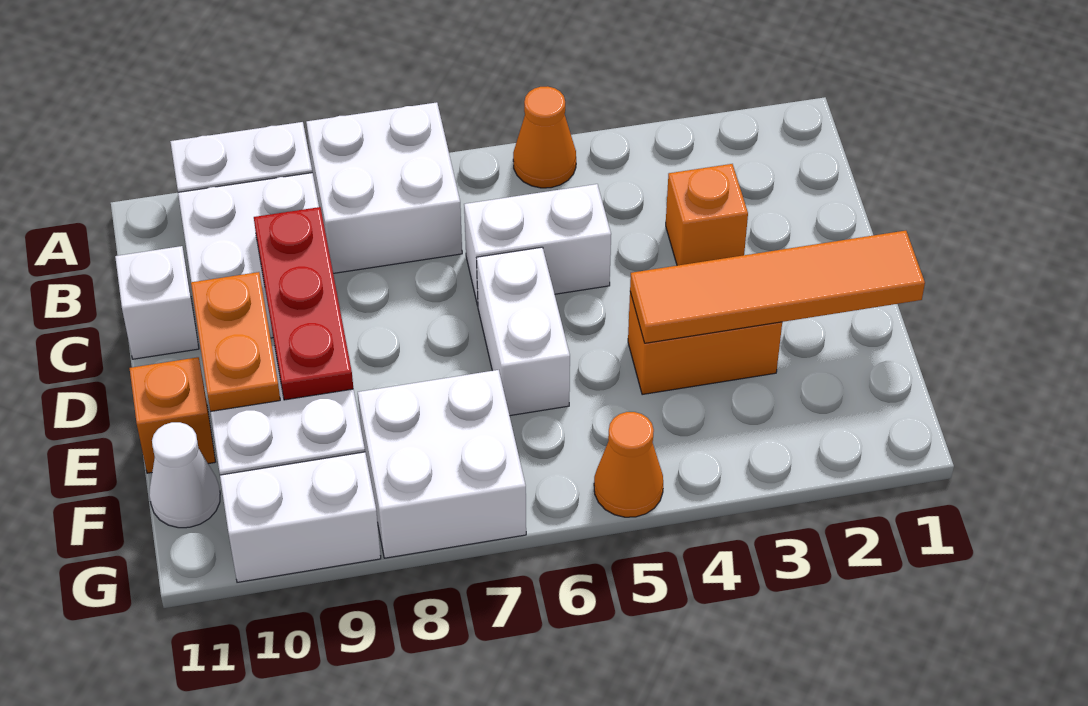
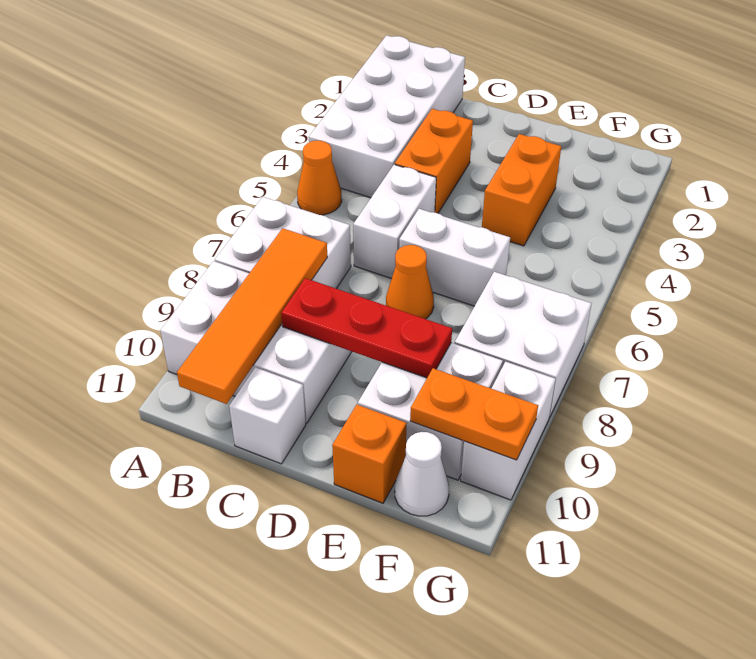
none -> white 2x4 brick [309,35,465,198]
orange 1x1 brick [666,164,748,266] -> orange 1x2 brick [395,109,473,213]
orange 1x2 plate [191,272,280,412] -> orange 1x2 plate moved to [410,368,538,460]
orange 1x4 tile [630,231,925,343] -> orange 1x4 tile moved to [177,228,327,404]
orange 1x1 cone [594,412,663,517] -> orange 1x1 cone moved to [386,245,434,319]

